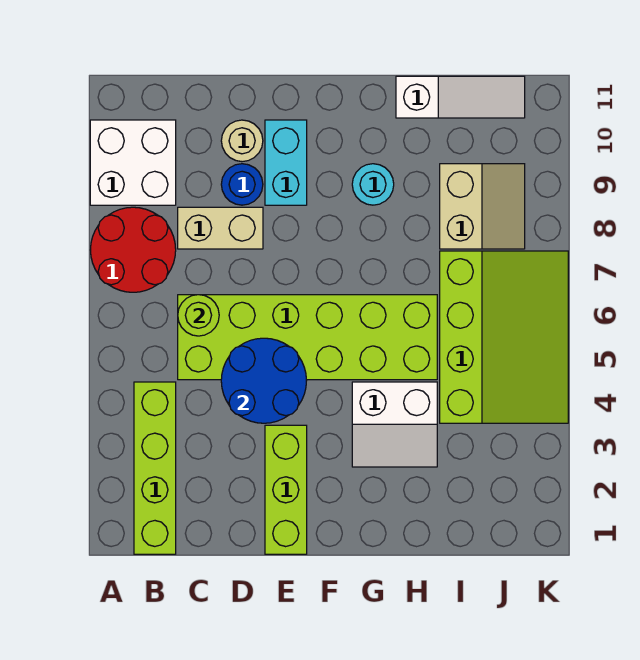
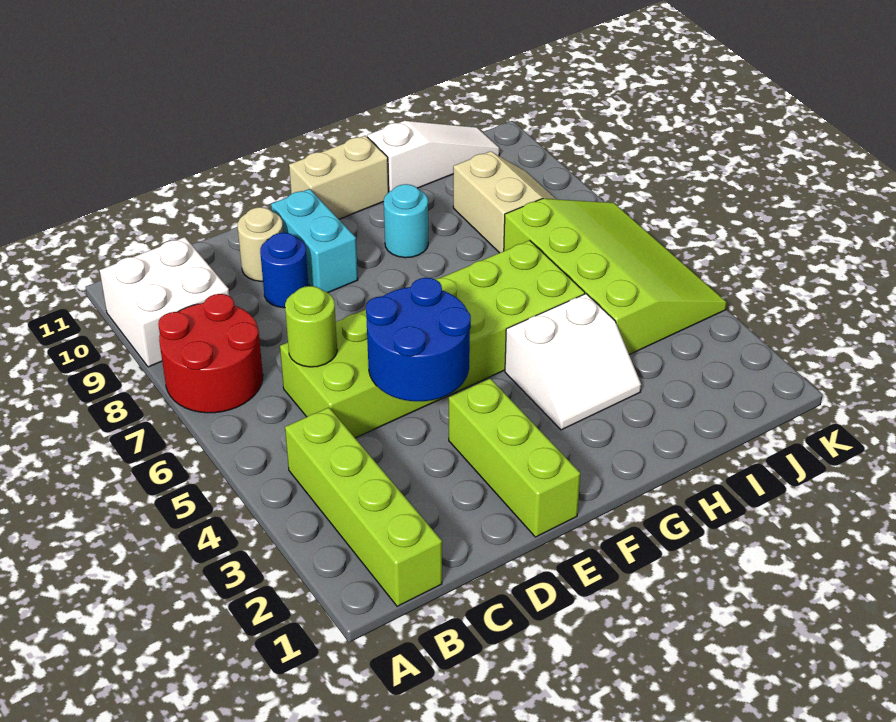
tan 1x2 brick [178,207,263,249] -> tan 1x2 brick moved to [289,136,389,219]

